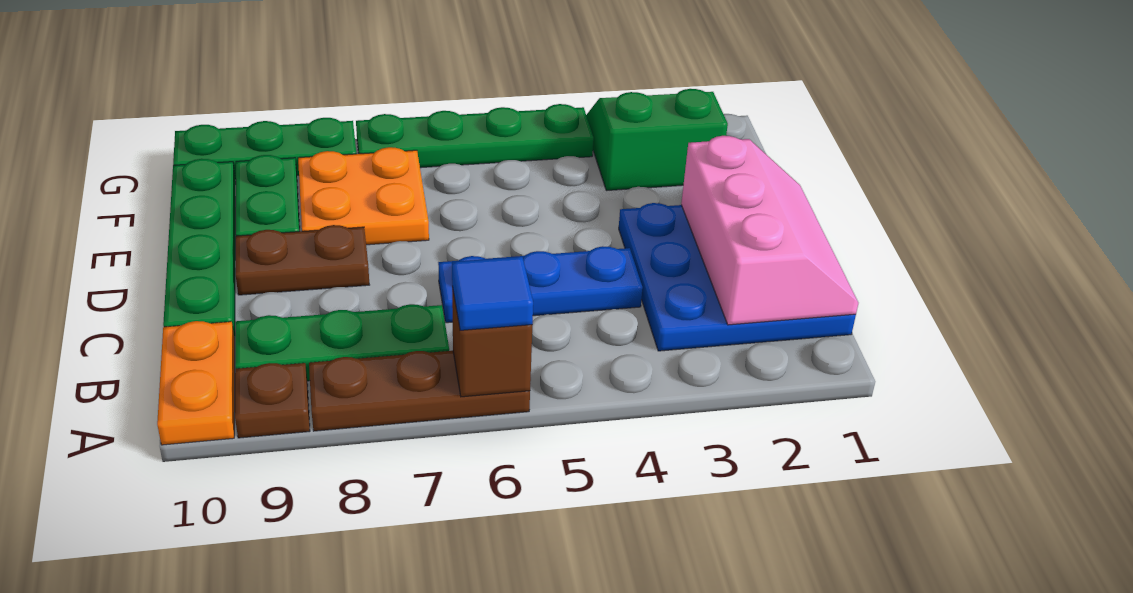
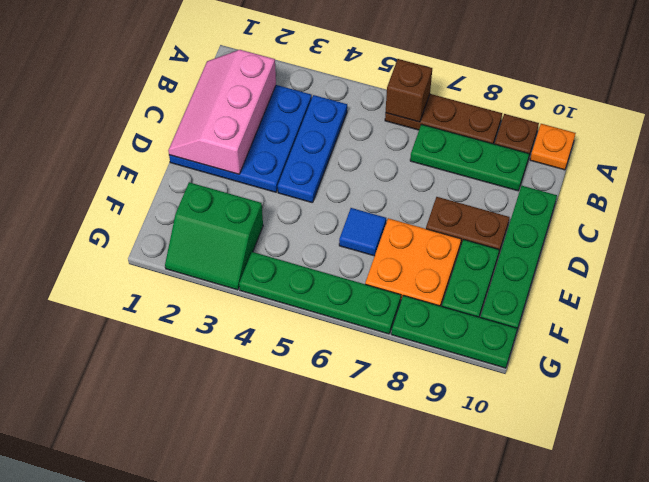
blue 1x1 tile [452,257,533,330] -> blue 1x1 tile moved to [339,208,386,256]
orange 1x2 plate [157,321,235,445] -> orange 1x1 plate [530,124,576,170]
blue 1x3 plate [438,246,643,323] -> blue 1x3 plate turned to [278,95,347,203]

